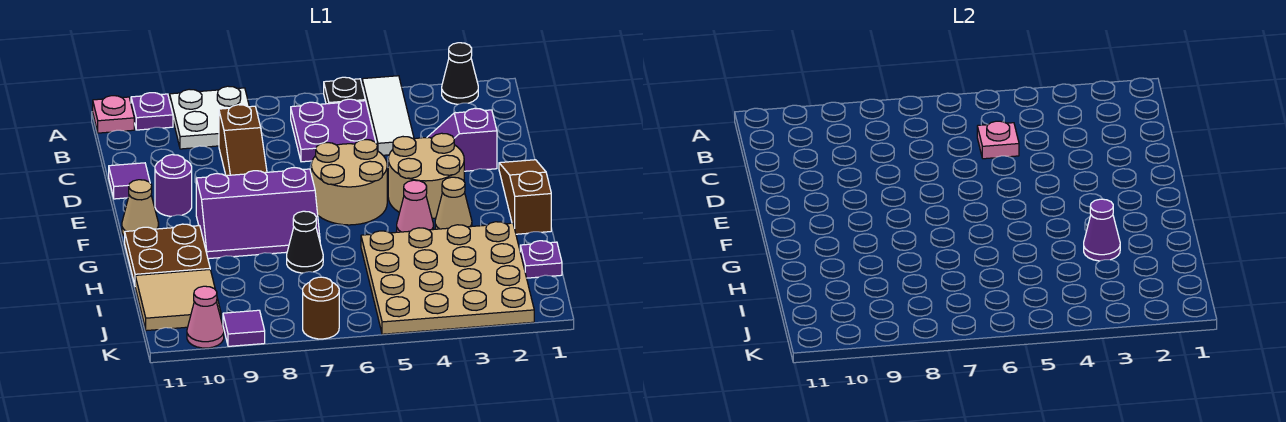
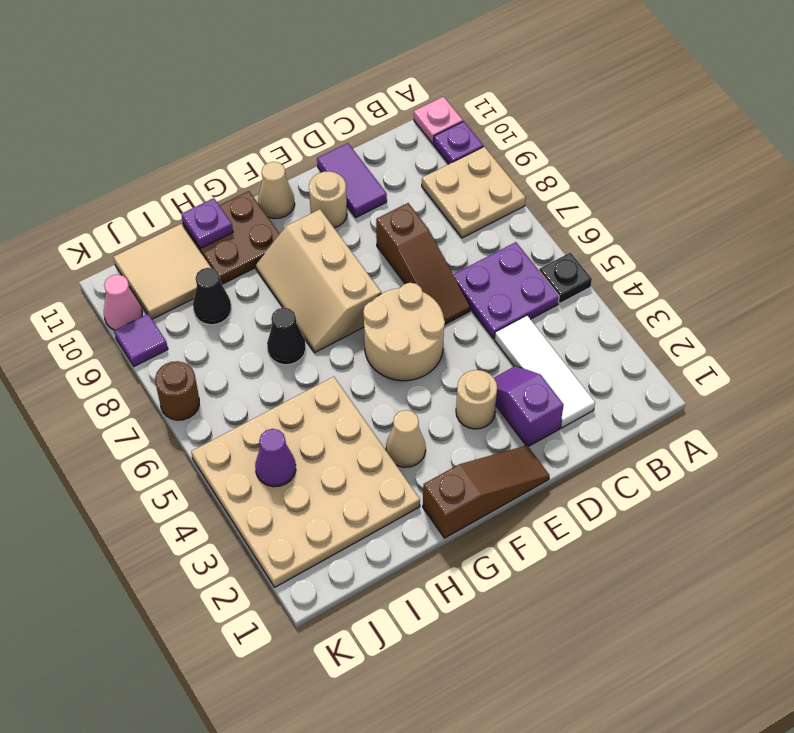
black 1x1 cone [442,43,478,104] -> black 1x1 cone moved to [193,268,231,325]
white 1x3 tile [362,76,414,155] -> white 1x3 tile turned to [495,315,595,428]
white 2x2 plate [170,86,249,149] -> tan 2x2 plate [422,147,526,238]
pink 1x1 plate [977,121,1019,159] -> none
brown 1x3 slope [219,105,267,176] -> brown 1x3 slope turned to [376,203,470,324]
purple 1x1 tile [109,163,150,199] -> purple 1x2 tile [317,143,387,217]
tan 2x2 round brick [388,133,464,219] -> tan 1x1 round brick [456,370,497,429]
purple 1x1 round brick [155,155,192,216] -> tan 1x1 round brick [309,171,347,228]
purple 2x3 slope [196,168,320,259] -> tan 2x3 slope [255,209,381,353]
pink 1x1 cone [397,180,433,232] -> none
purple 1x1 cone [1084,199,1120,261] -> purple 1x1 cone moved to [255,429,296,487]
purple 1x1 plate [520,241,562,278] -> purple 1x1 plate moved to [181,198,233,249]

